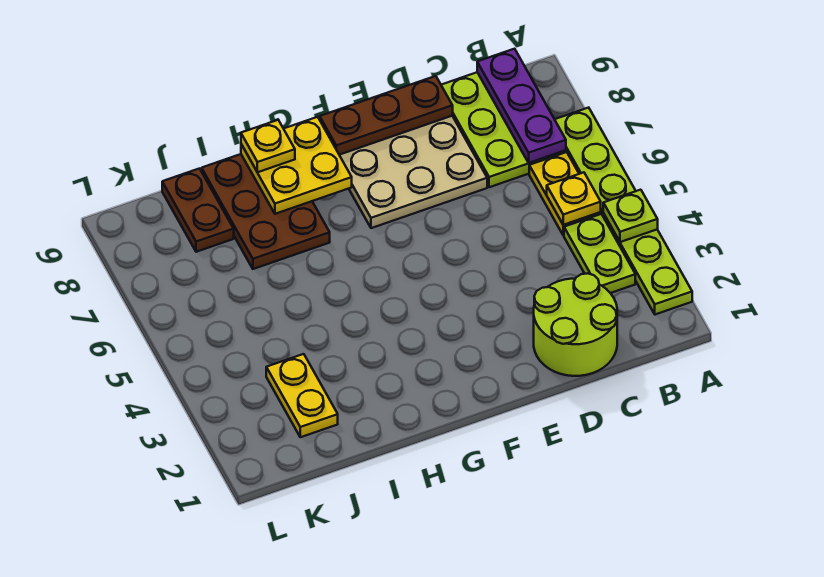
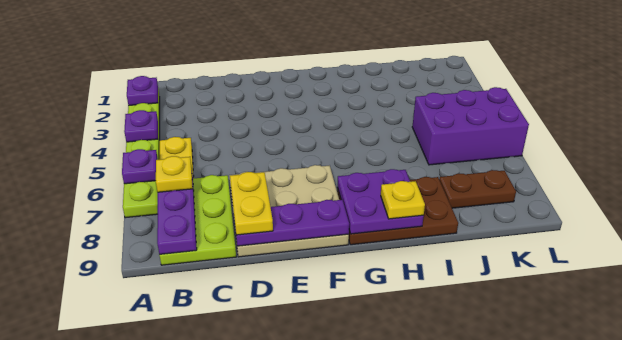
none -> purple 1x1 plate [127,76,158,106]
lime 1x1 plate [603,190,658,242] -> purple 1x1 plate [124,110,158,142]
none -> purple 1x1 plate [122,149,158,184]
lime 1x2 plate [564,214,635,293] -> none
yellow 1x1 plate [547,172,601,225] -> yellow 1x1 plate moved to [156,156,193,192]
lime 2x2 round brick [534,273,617,376] -> none
brown 1x3 plate [320,76,453,155] -> purple 1x3 plate [234,200,349,246]
yellow 2x2 plate [241,117,352,214] -> purple 2x2 plate [338,169,424,234]
brown 2x3 plate [202,154,330,269] -> brown 2x3 plate turned to [337,177,458,245]
yellow 1x2 plate [266,354,338,437] -> yellow 1x2 plate moved to [230,172,273,235]
none -> purple 2x3 brick [412,87,529,165]
brown 1x2 plate [162,169,234,252] -> brown 1x2 plate turned to [439,170,516,208]

